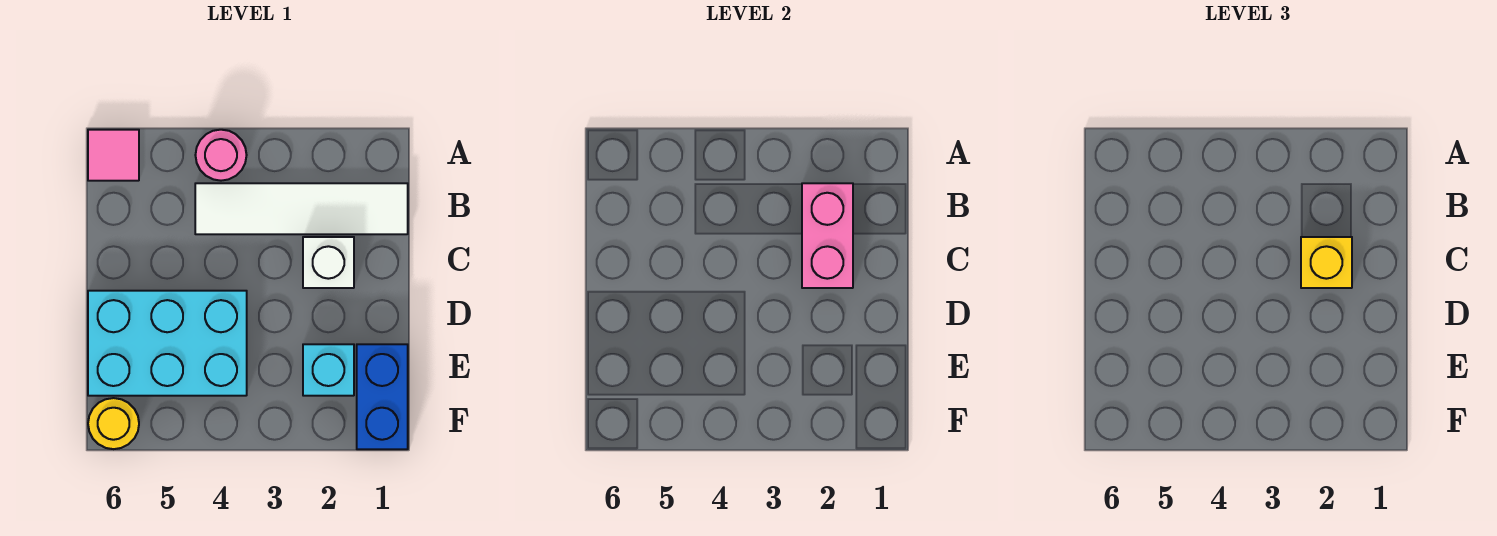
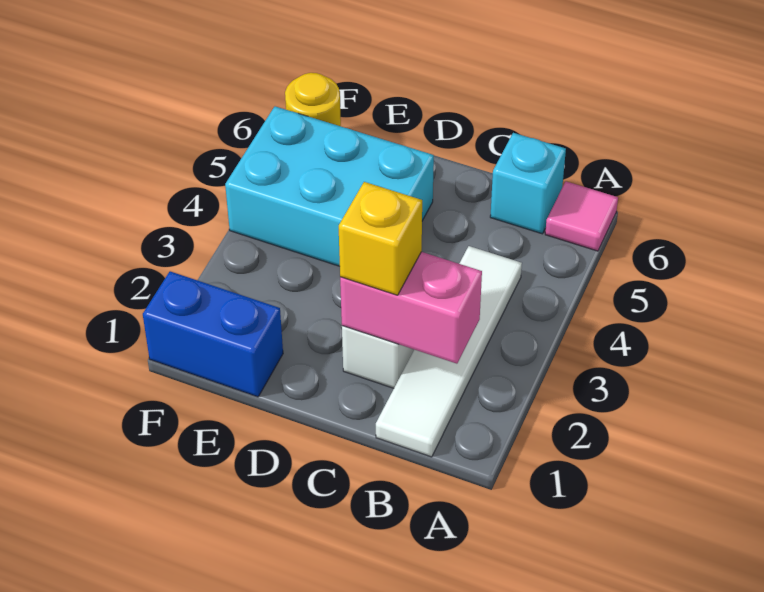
pink 1x1 round brick [195,130,247,181] -> none
cyan 2x3 brick [88,291,247,396] -> cyan 2x3 brick turned to [225,106,434,266]
cyan 1x1 brick [303,344,354,396] -> cyan 1x1 brick moved to [490,133,566,234]

